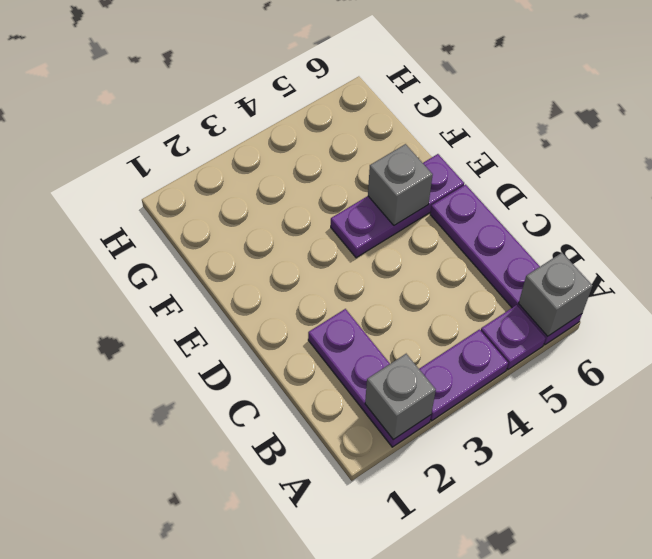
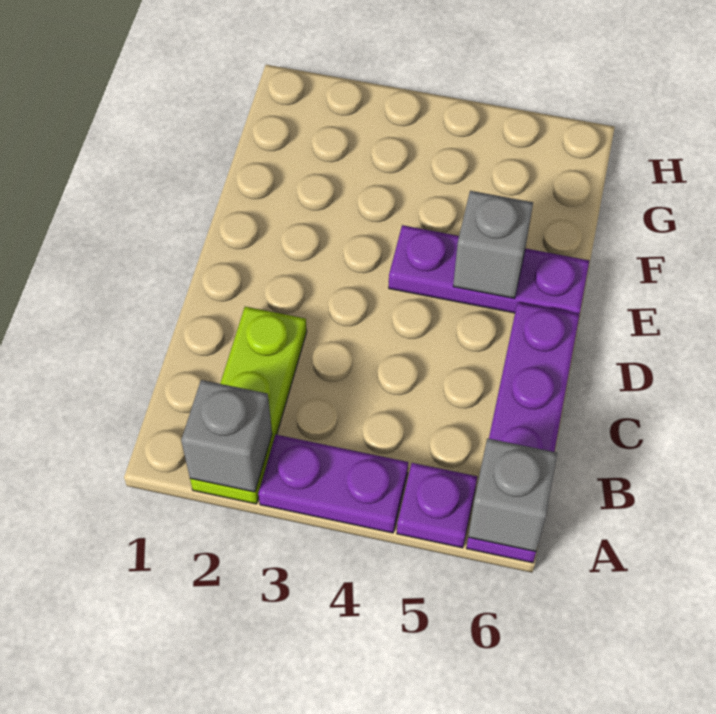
purple 1x3 plate [308,309,431,447] -> lime 1x3 plate [190,307,307,504]

